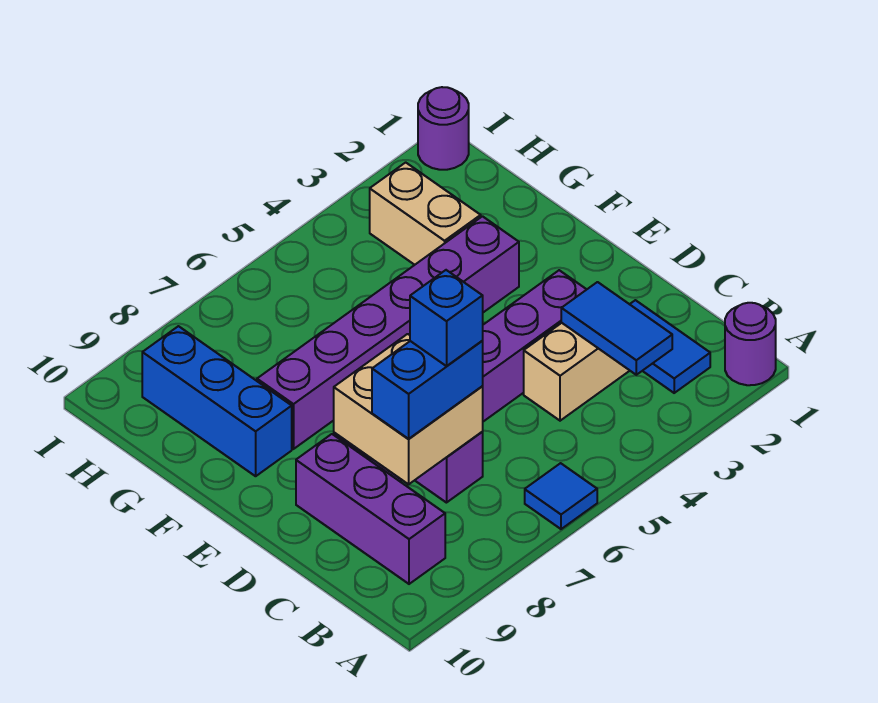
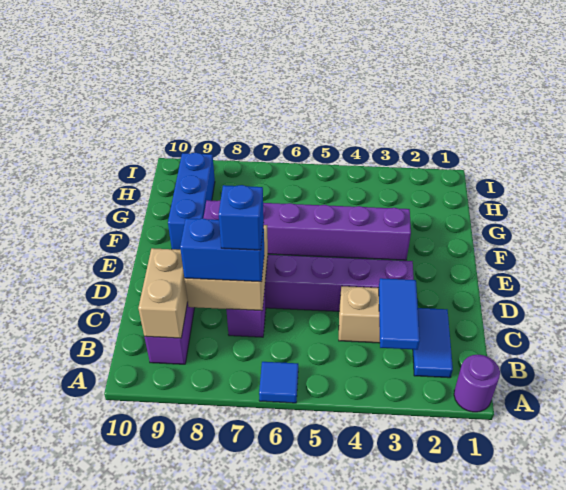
tan 1x2 brick [370,162,481,265] -> tan 1x2 brick moved to [138,248,188,338]
purple 1x1 round brick [418,87,469,170] -> none

